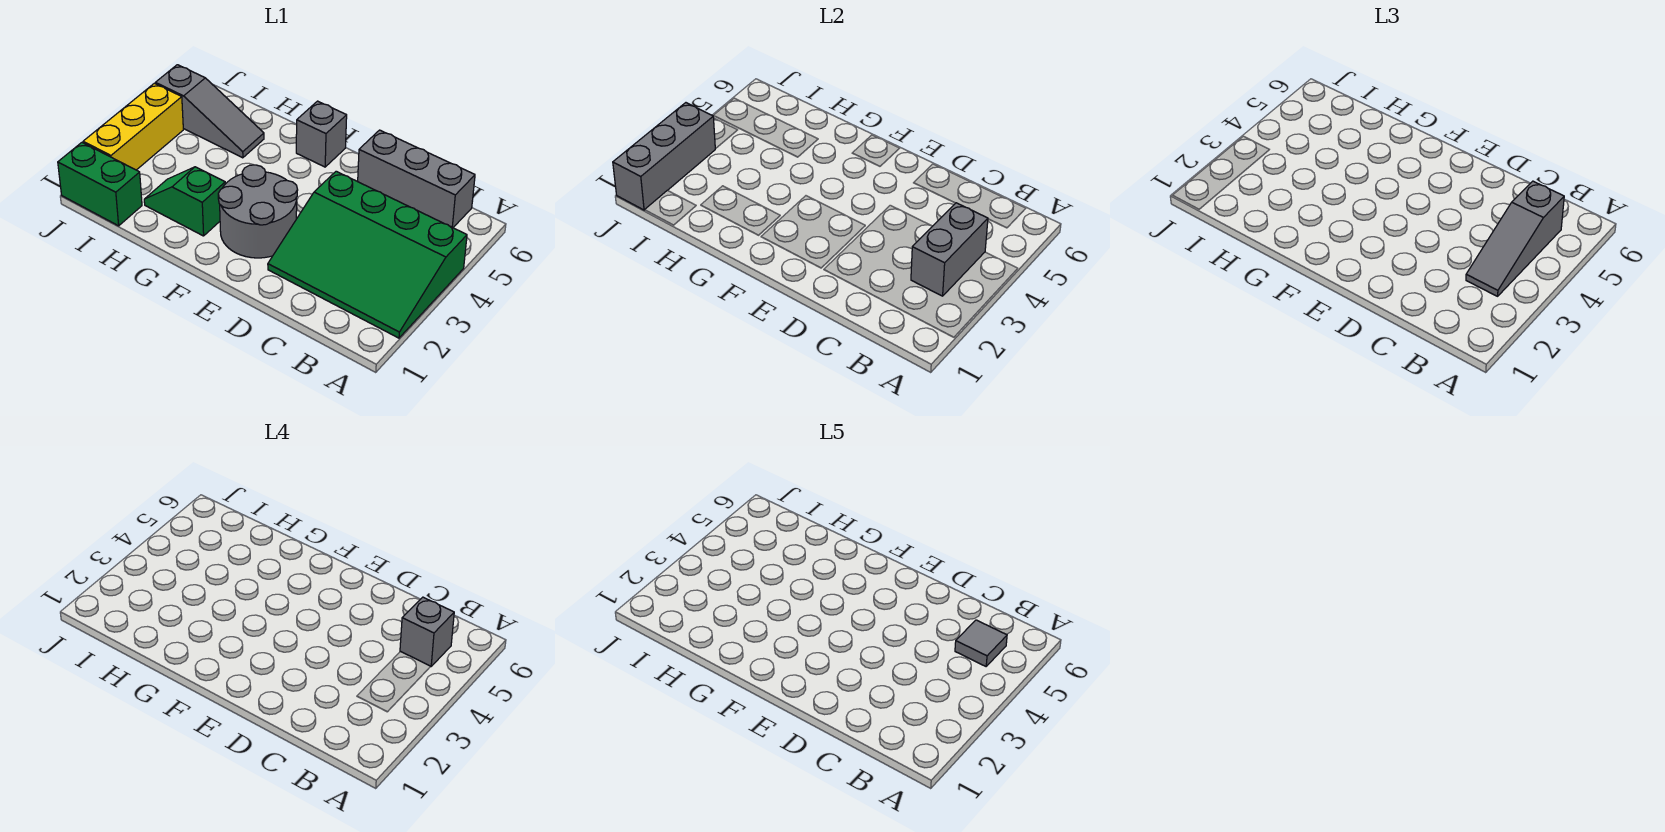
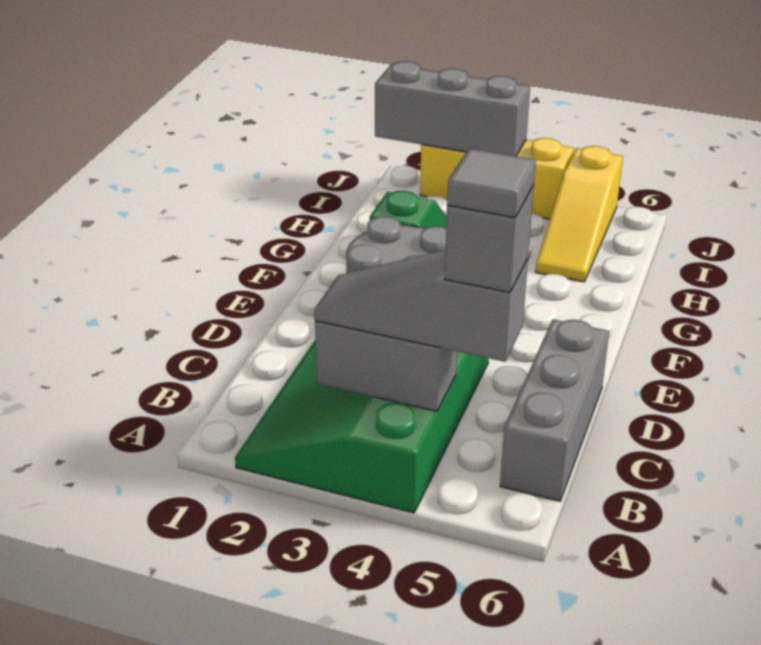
grey 1x1 brick [296,101,347,167] -> none
grey 1x3 slope [155,65,264,158] -> yellow 1x3 slope [536,146,623,282]
green 1x2 brick [58,143,142,226] -> none

